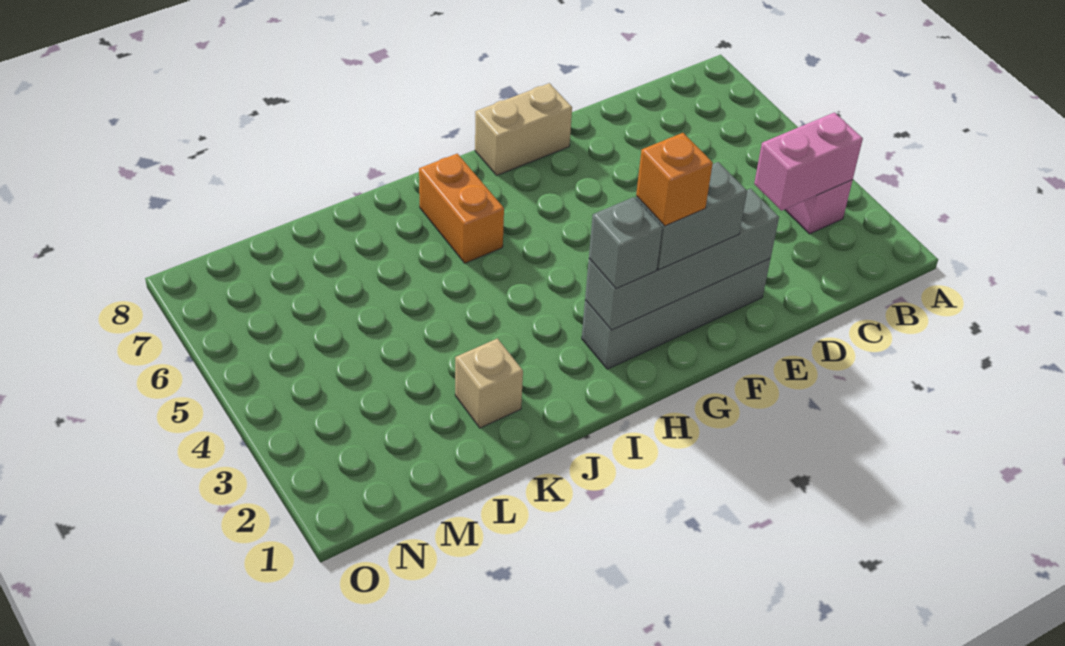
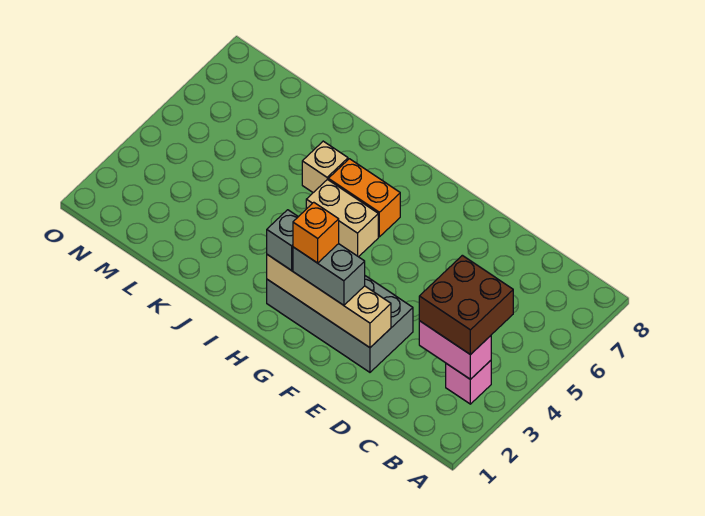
none -> brown 2x2 brick [419,255,513,355]
grey 1x4 brick [582,258,771,369] -> grey 2x4 brick [267,276,413,372]
grey 1x4 brick [585,189,779,330] -> tan 1x4 brick [267,255,391,348]
tan 1x2 brick [475,83,572,175] -> tan 1x2 brick moved to [306,179,378,257]
orange 1x2 brick [419,154,504,263] -> orange 1x2 brick turned to [328,159,400,237]
tan 1x1 brick [455,339,523,428] -> tan 1x1 brick moved to [302,141,348,193]

